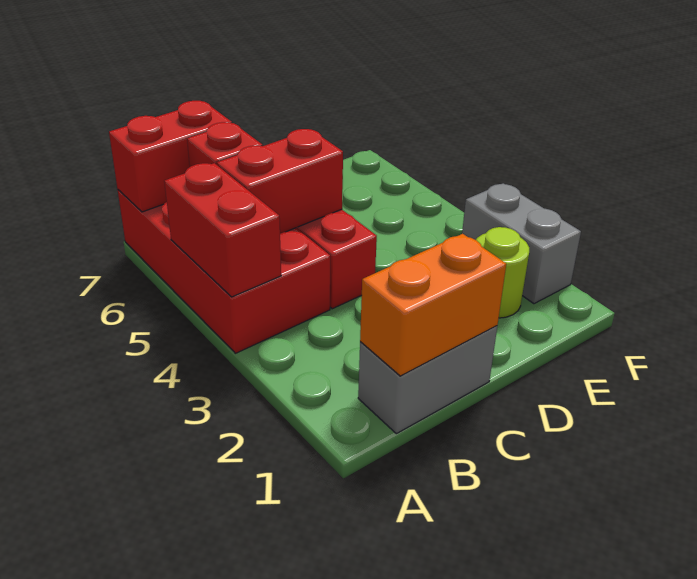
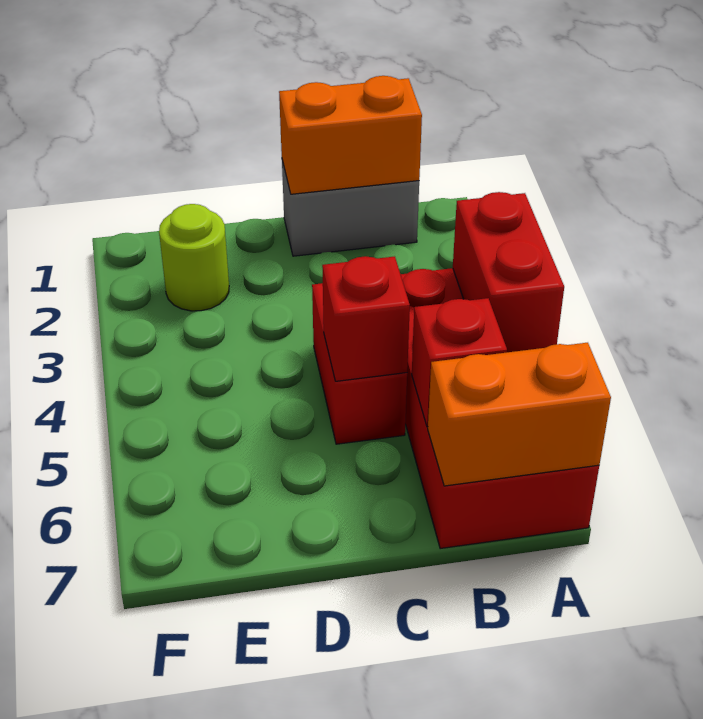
red 1x2 brick [109,101,232,212] -> orange 1x2 brick [428,343,611,486]
red 1x2 brick [217,129,343,234] -> red 1x1 brick [322,256,410,381]
grey 1x2 brick [462,183,581,304] -> none

